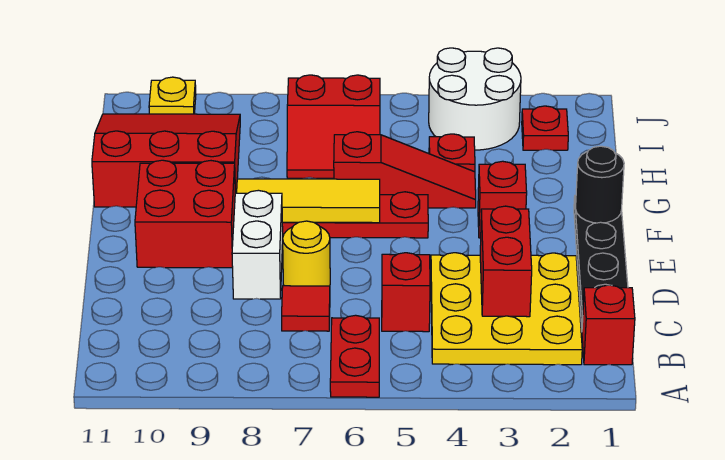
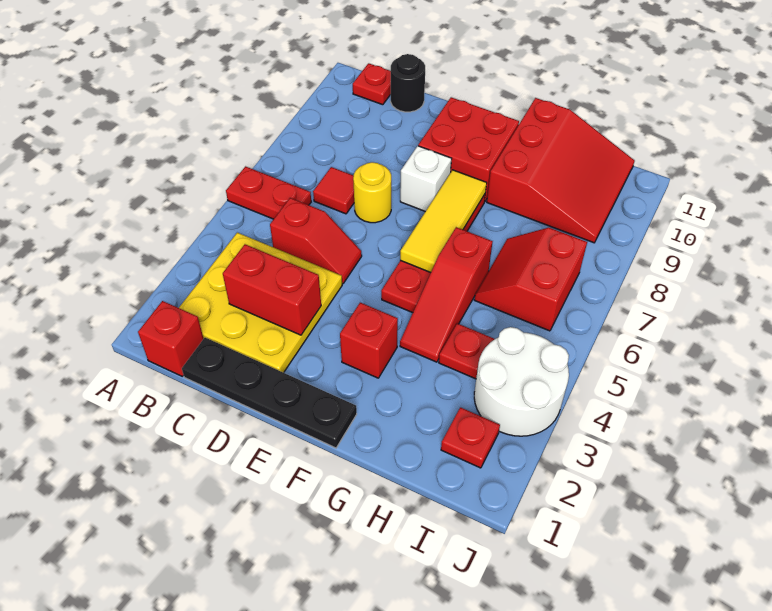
none -> red 1x1 plate [353,63,391,105]
white 1x2 brick [232,190,283,299] -> white 1x1 brick [400,146,452,212]
black 1x1 round brick [576,146,624,223] -> black 1x1 round brick moved to [391,54,425,112]
yellow 1x1 plate [149,77,196,114] -> none

